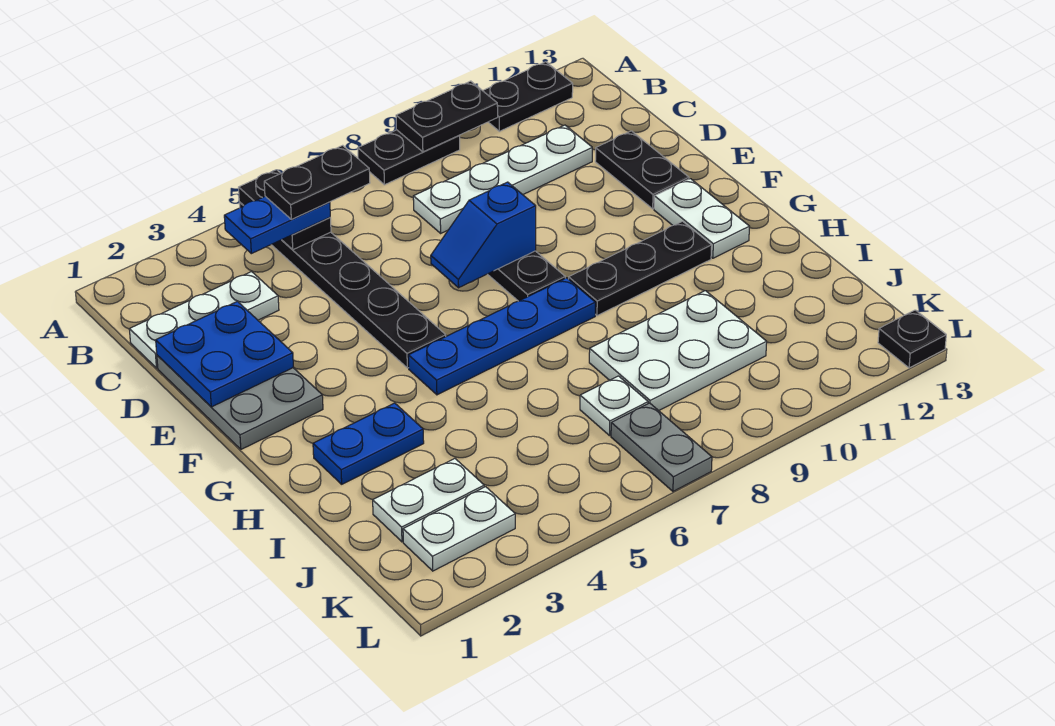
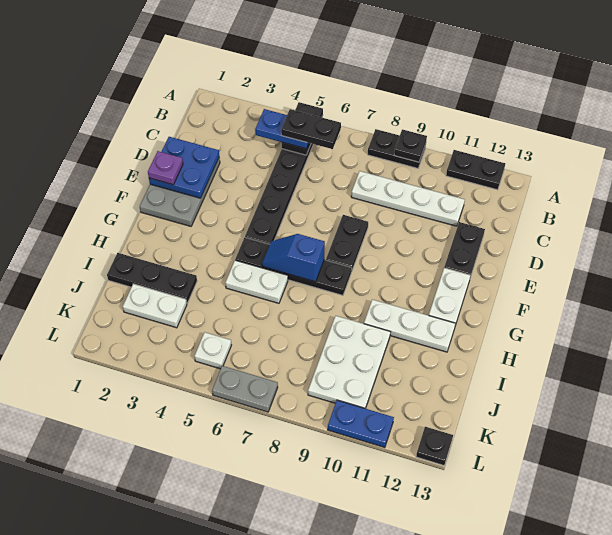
black 1x2 plate [396,81,498,152] -> black 1x1 plate [394,129,427,162]
white 1x3 plate [129,272,279,368] -> white 1x3 plate moved to [364,300,456,352]
none -> purple 1x1 plate [148,151,183,185]
blue 1x2 slope [431,182,536,288] -> blue 1x2 slope moved to [262,234,325,282]
blue 1x4 plate [408,278,595,395] -> black 1x4 plate [235,237,352,295]
black 1x3 plate [569,221,712,316] -> black 1x3 plate moved to [107,253,197,303]
blue 1x2 plate [313,403,424,484] -> blue 1x2 plate moved to [328,400,394,448]
white 2x3 plate [589,291,767,411] -> white 2x3 plate turned to [308,316,390,409]
white 1x1 plate [580,376,648,436] -> white 1x1 plate moved to [194,332,231,369]
white 1x2 plate [403,487,515,571] -> white 1x2 plate moved to [225,260,288,303]
grey 1x2 plate [611,403,712,491] -> grey 1x2 plate turned to [212,366,278,412]

